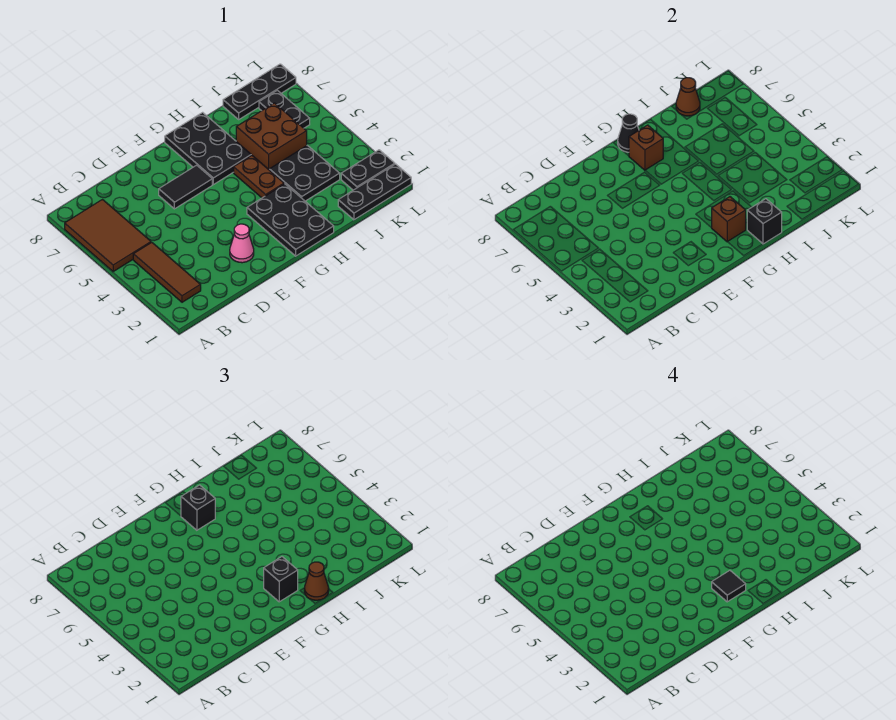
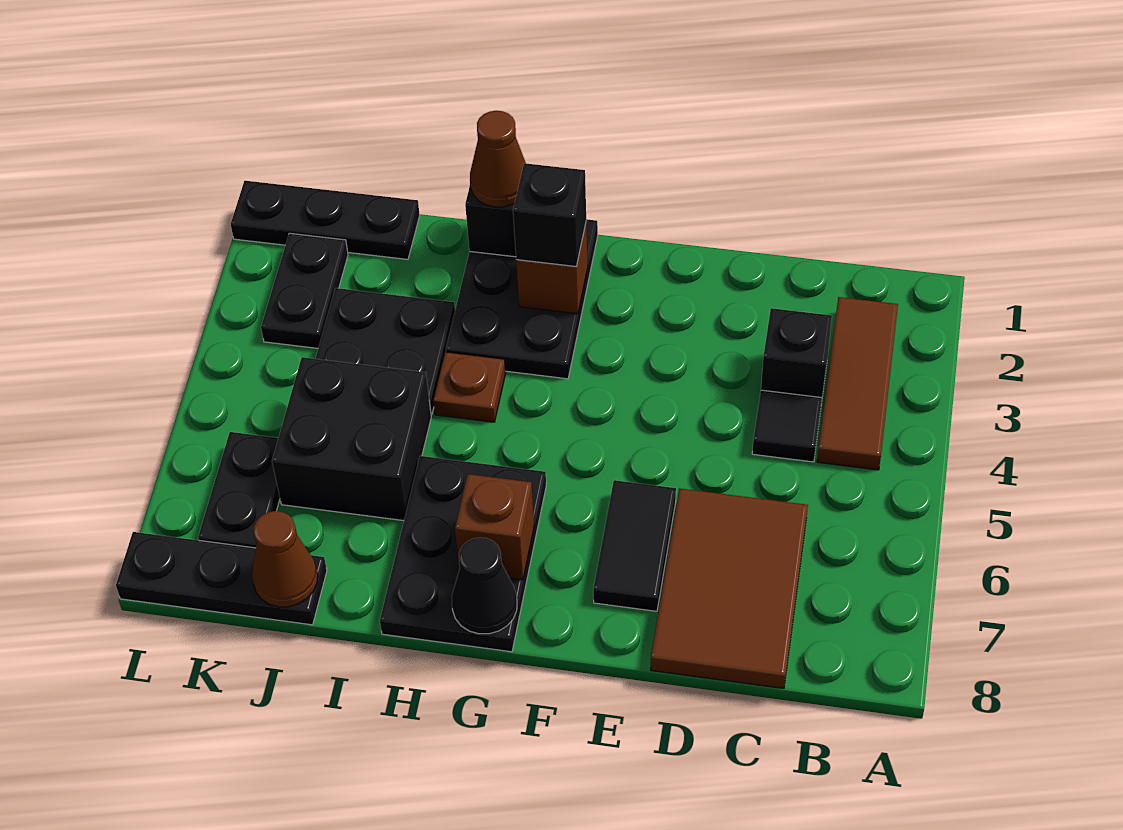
brown 2x3 tile [65,200,151,271] -> brown 2x3 tile moved to [651,488,808,688]
pink 1x1 cone [230,224,254,263] -> none
black 1x2 tile [159,165,212,209] -> black 1x2 tile turned to [593,480,676,611]
black 1x1 tile [712,570,746,602] -> black 1x1 tile moved to [752,390,822,462]
black 1x1 brick [181,485,215,530] -> black 1x1 brick moved to [761,308,832,404]
brown 1x2 plate [234,155,284,198] -> brown 1x1 plate [433,352,506,422]
brown 2x2 brick [236,103,307,169] -> black 2x2 brick [272,357,431,521]
black 1x2 plate [341,150,395,190] -> black 1x2 plate turned to [261,233,348,348]

